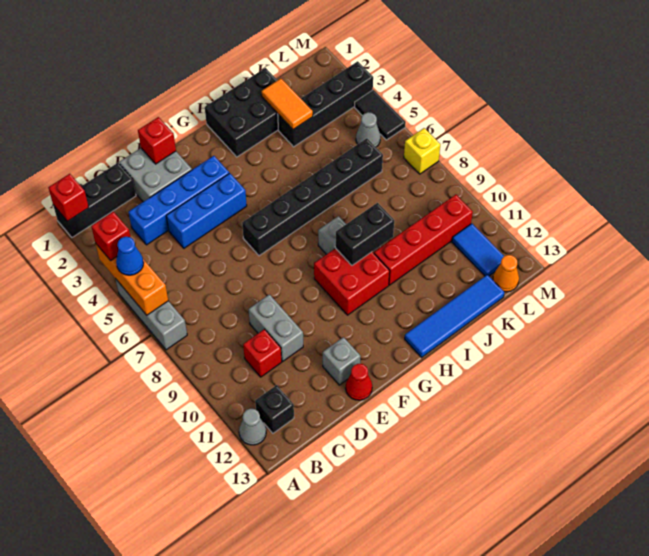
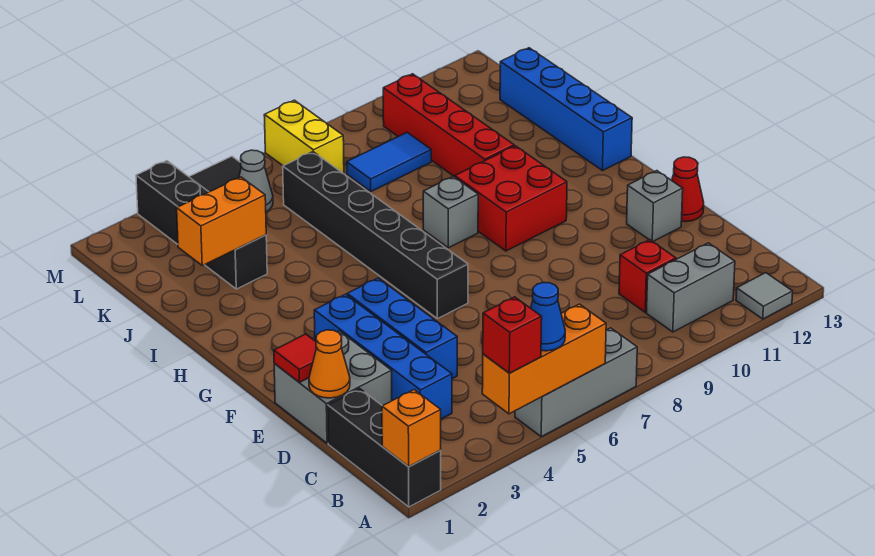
red 1x1 brick [48,174,89,222] -> orange 1x1 brick [382,390,441,467]
grey 1x1 cone [239,409,266,445] -> grey 1x1 tile [736,273,793,319]
black 1x1 brick [255,385,294,433] -> none
grey 1x2 brick [248,294,303,361] -> grey 1x2 brick moved to [646,243,735,332]
red 1x1 brick [138,117,176,164] -> red 1x1 tile [274,334,317,382]
black 2x3 brick [205,68,278,157] -> none
black 1x2 brick [335,203,394,265] -> none
blue 1x4 tile [405,275,504,357] -> blue 1x4 brick [500,48,632,171]
orange 1x2 tile [261,78,313,129] -> orange 1x2 brick [177,177,266,265]
blue 1x2 tile [452,224,504,276] -> blue 1x2 tile moved to [347,133,431,191]
orange 1x1 cone [493,255,519,292] -> orange 1x1 cone moved to [309,330,350,398]
yellow 1x1 brick [404,128,440,174] -> yellow 1x2 brick [264,100,344,174]

